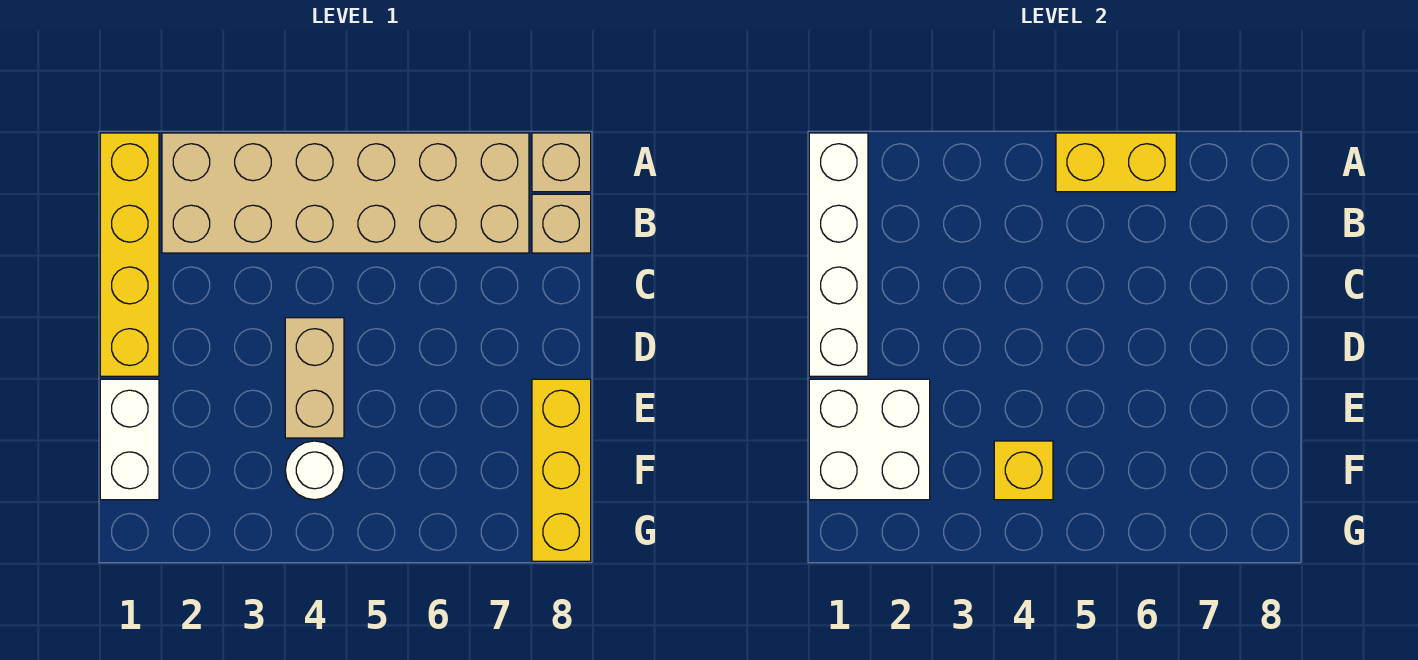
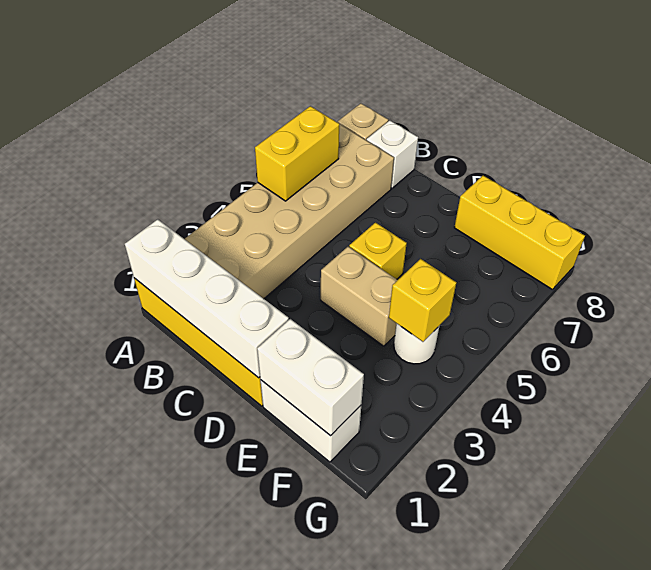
tan 1x1 brick [532,194,591,253] -> white 1x1 brick [367,121,418,188]
none -> yellow 1x1 brick [349,223,407,279]
white 2x2 brick [809,379,930,500] -> white 1x2 brick [257,319,364,436]

